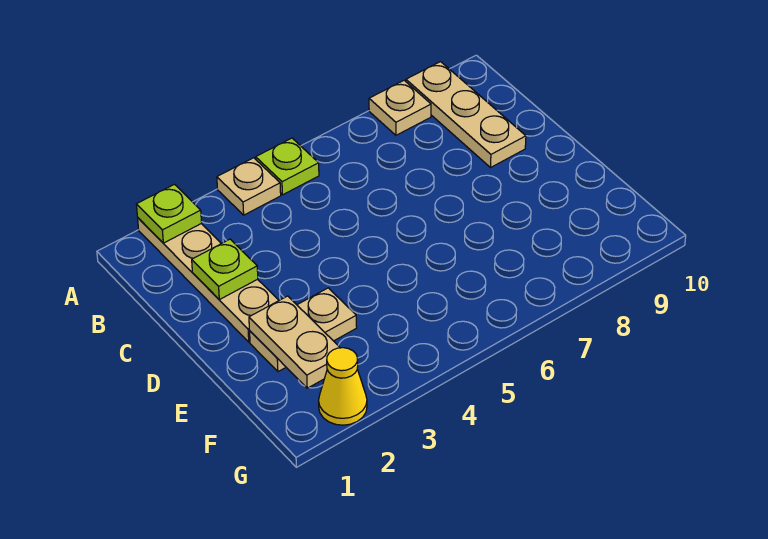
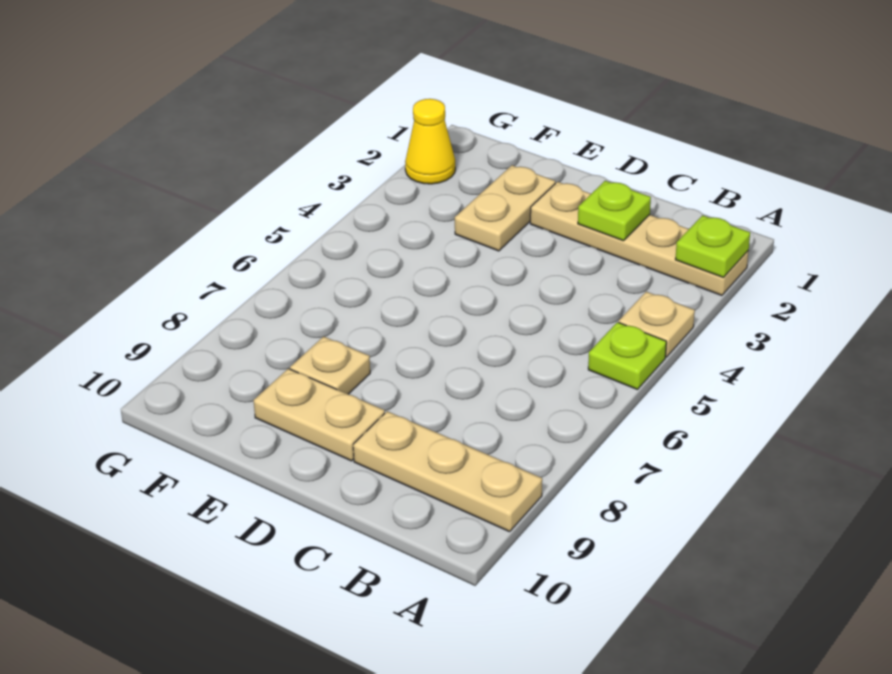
tan 1x1 plate [369,80,431,135] -> tan 1x1 plate moved to [290,336,370,394]
tan 1x2 plate [249,296,340,388] -> tan 1x2 plate moved to [254,369,385,461]

